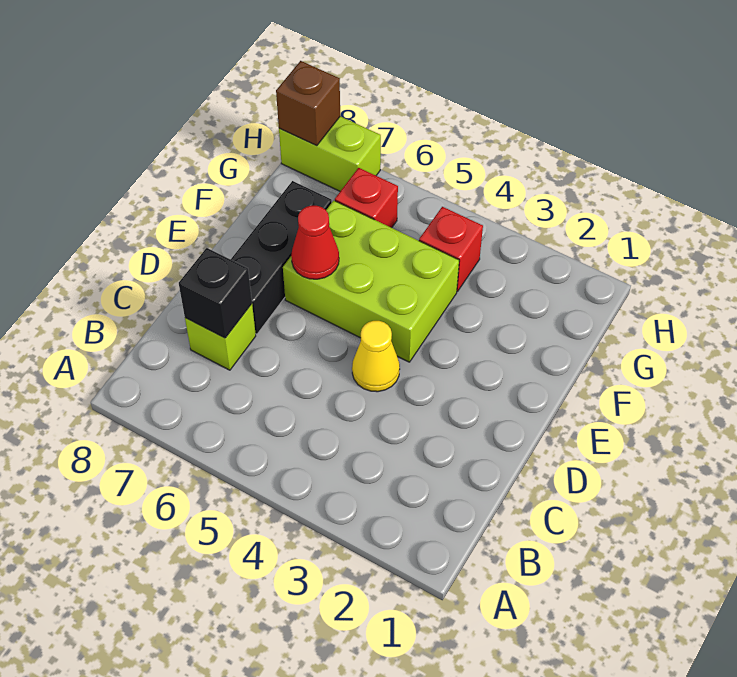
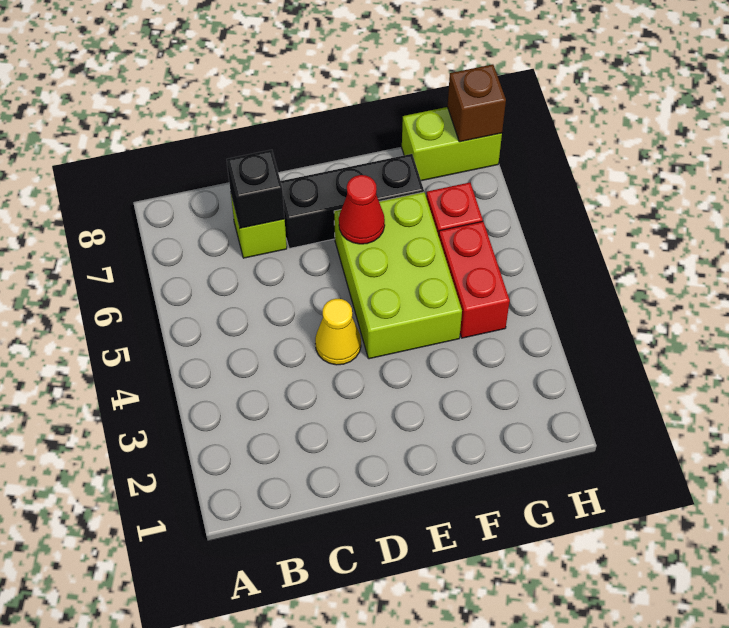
red 1x1 brick [419,207,483,292] -> red 1x2 brick [439,221,510,338]
lime 1x2 brick [279,116,381,191] -> lime 1x2 brick turned to [402,107,502,181]

